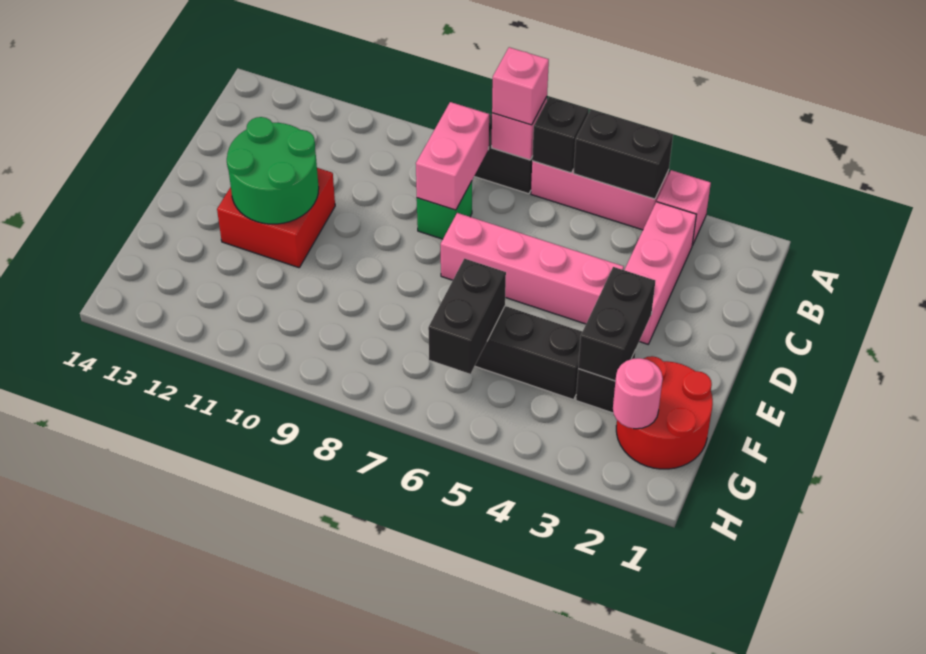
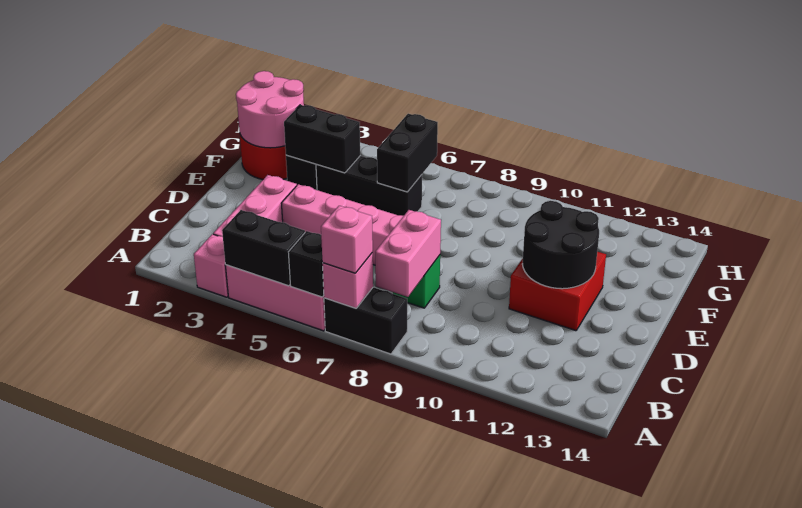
green 2x2 round brick [227,117,319,224] -> black 2x2 round brick [522,201,599,289]
black 1x2 brick [578,267,655,381] -> black 1x2 brick turned to [284,105,360,173]
pink 1x1 round brick [613,358,663,429] -> pink 2x2 round brick [236,71,304,148]

